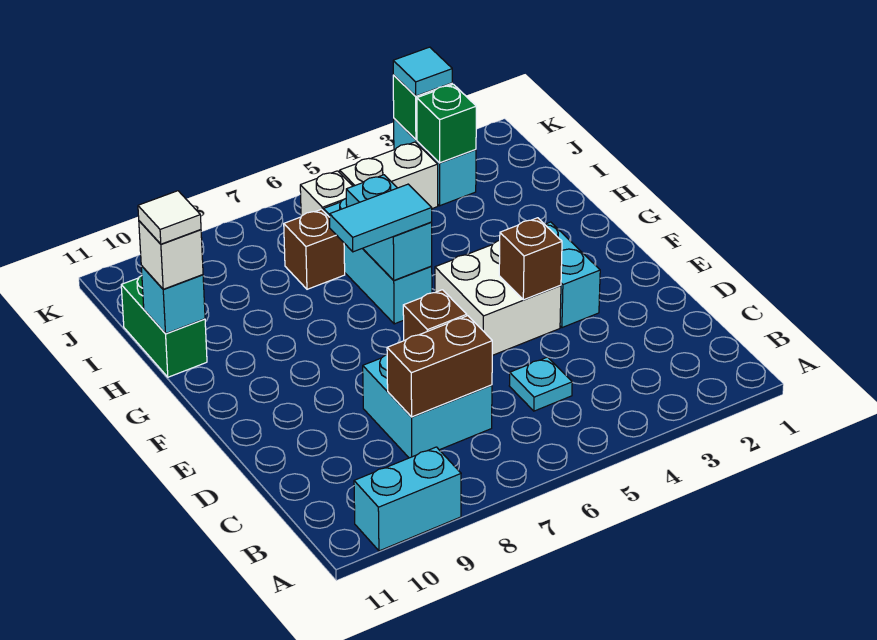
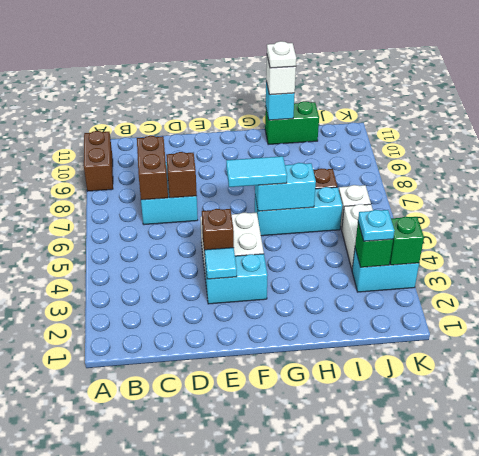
cyan 1x2 brick [354,447,461,551] -> brown 1x2 brick [84,131,113,191]
cyan 1x1 plate [509,357,572,411] -> cyan 1x1 plate moved to [358,210,395,241]
cyan 1x2 tile [330,184,432,252] -> cyan 1x2 tile turned to [226,156,287,187]
white 1x1 tile [138,191,201,244] -> white 1x1 plate [267,41,296,68]
cyan 1x1 tile [393,47,452,96] -> cyan 1x1 tile moved to [205,248,237,279]

